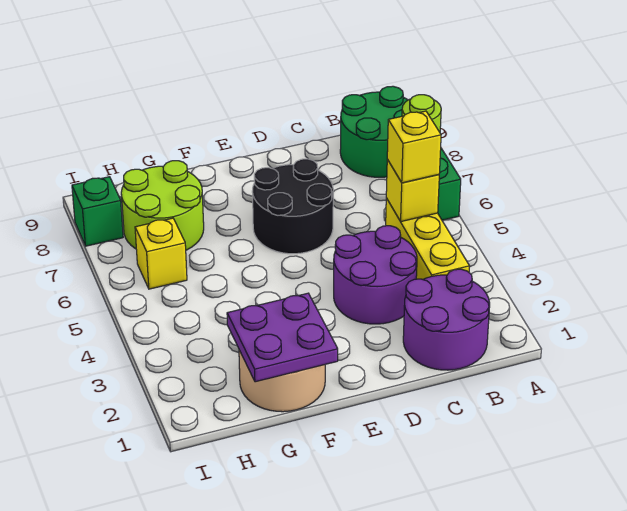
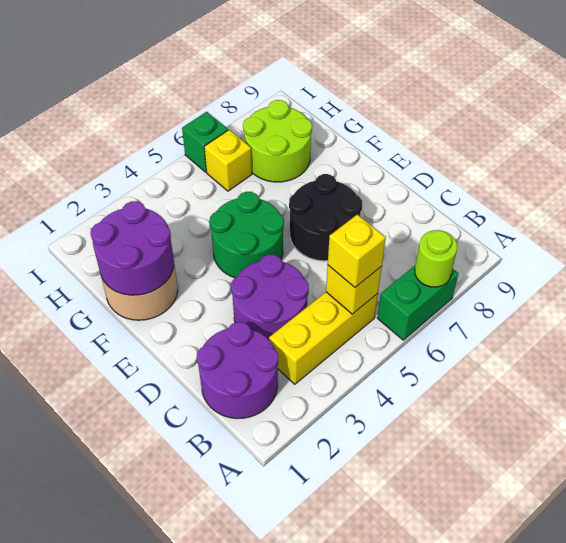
green 2x2 round brick [340,86,408,177] -> green 2x2 round brick moved to [210,192,284,278]
purple 2x2 plate [227,293,338,382] -> purple 2x2 round brick [90,201,174,295]
green 1x1 brick [72,177,123,246] -> green 1x1 brick moved to [182,112,228,172]

